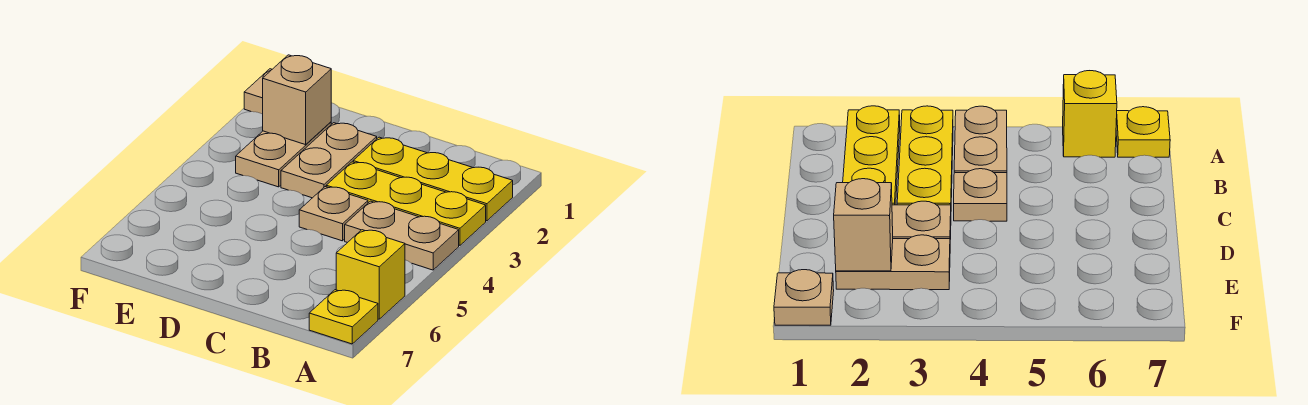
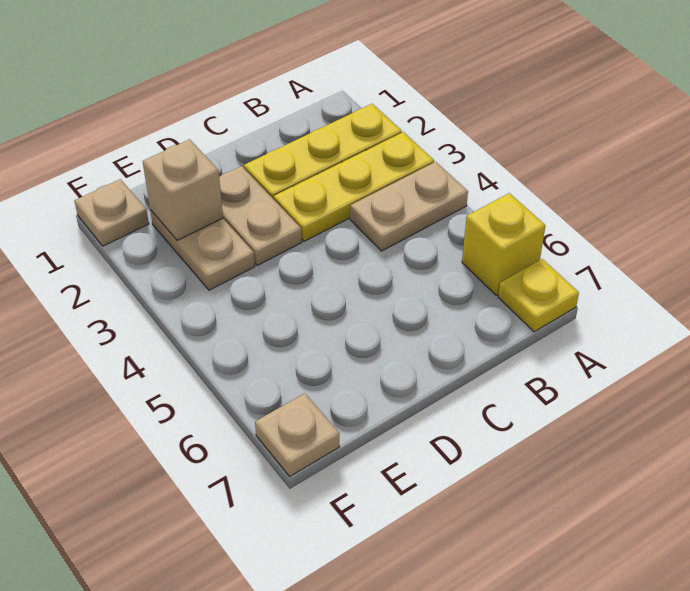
tan 1x1 plate [299,187,368,241] -> tan 1x1 plate moved to [255,393,340,476]

